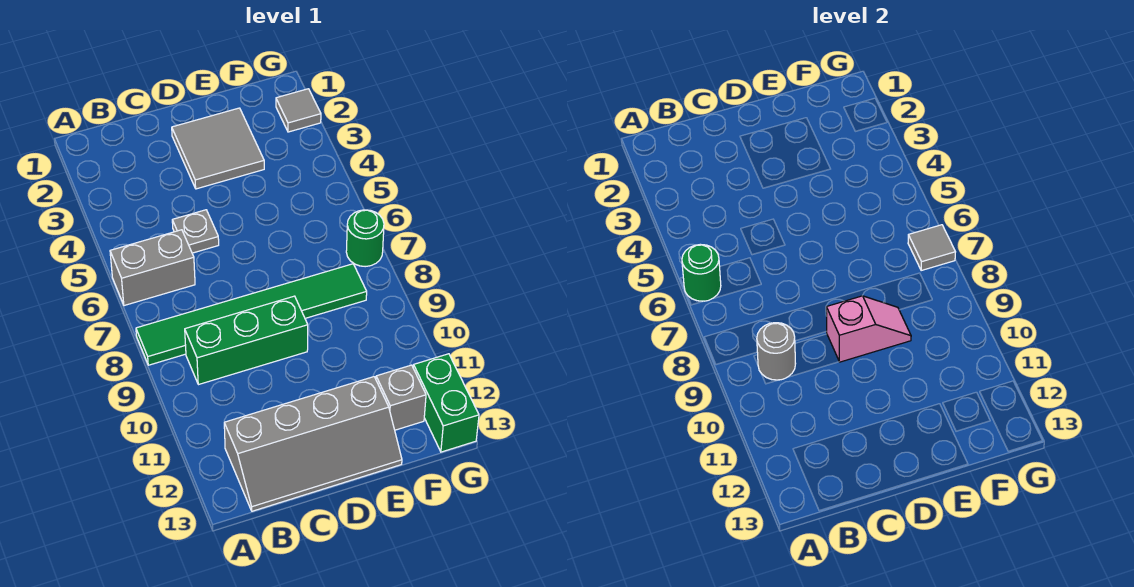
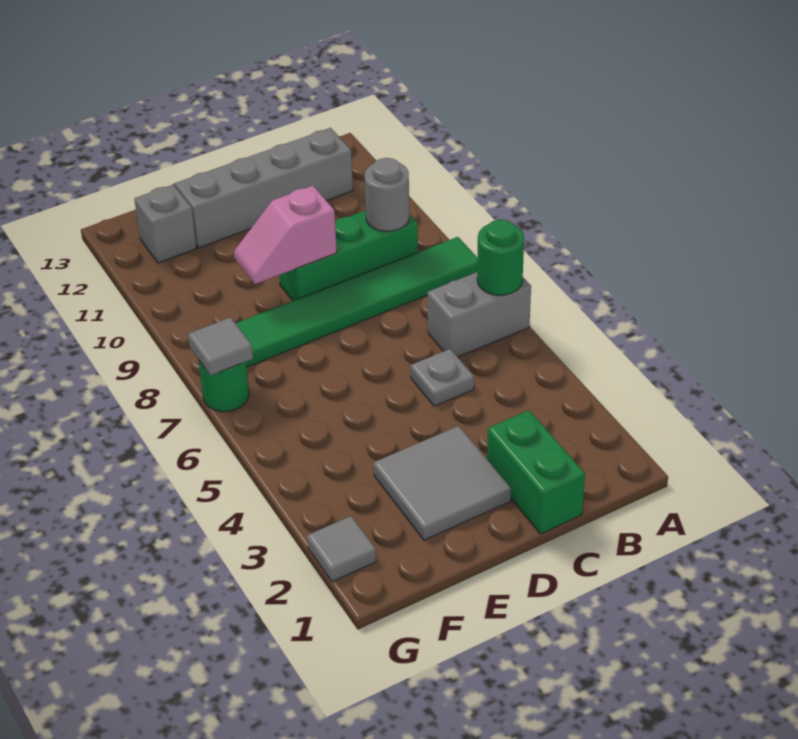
green 1x2 brick [413,354,479,452] -> green 1x2 brick moved to [487,410,585,534]

